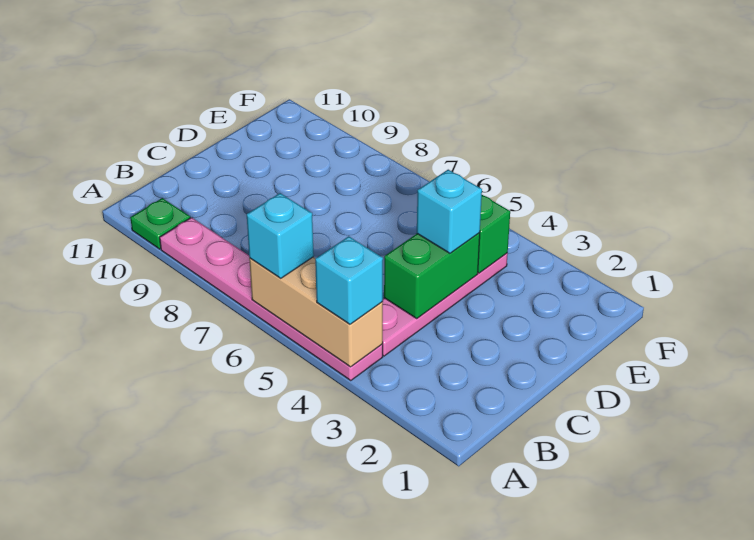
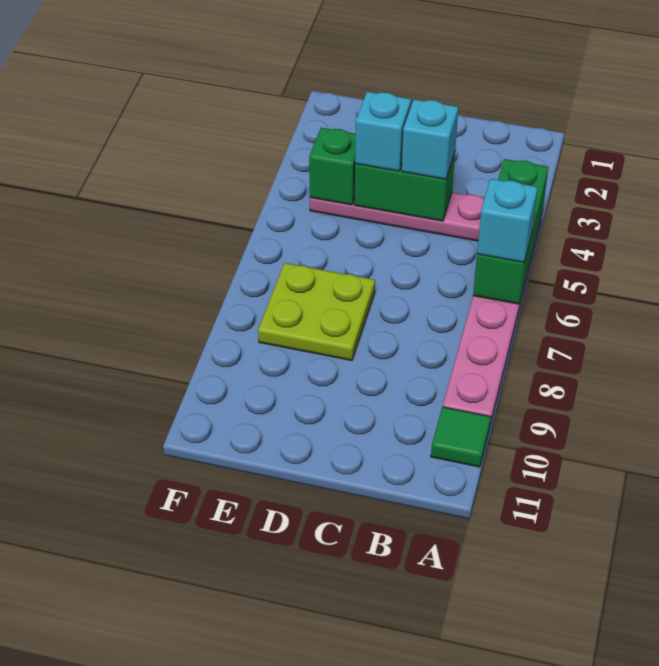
tan 1x3 brick [249,257,383,367] -> green 1x3 brick [473,159,548,304]
cyan 1x1 brick [315,236,383,324] -> cyan 1x1 brick moved to [402,99,458,179]
green 1x1 plate [130,198,190,249] -> green 1x1 tile [431,407,491,467]
none -> lime 2x2 plate [258,263,375,361]

